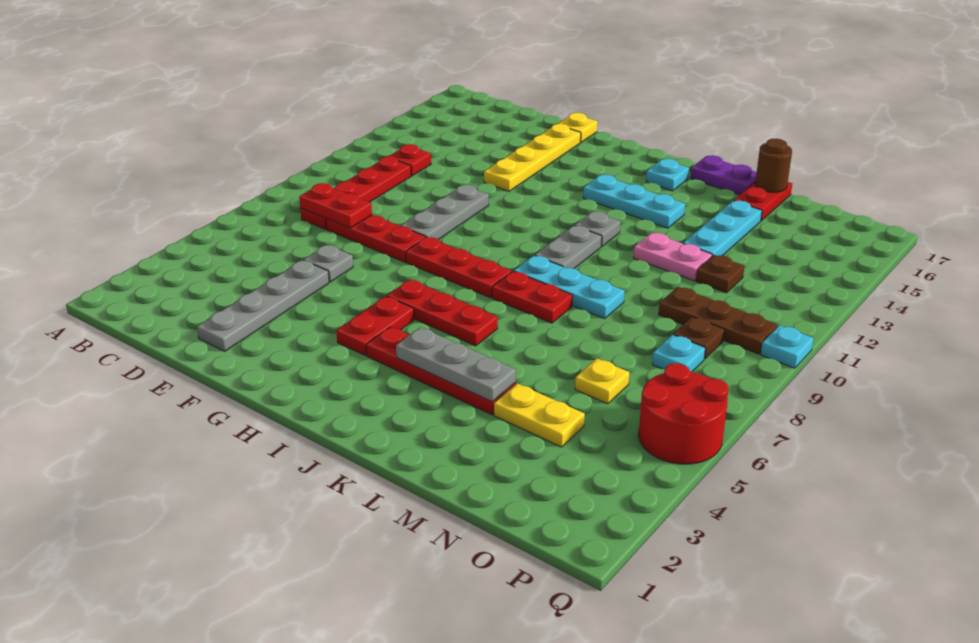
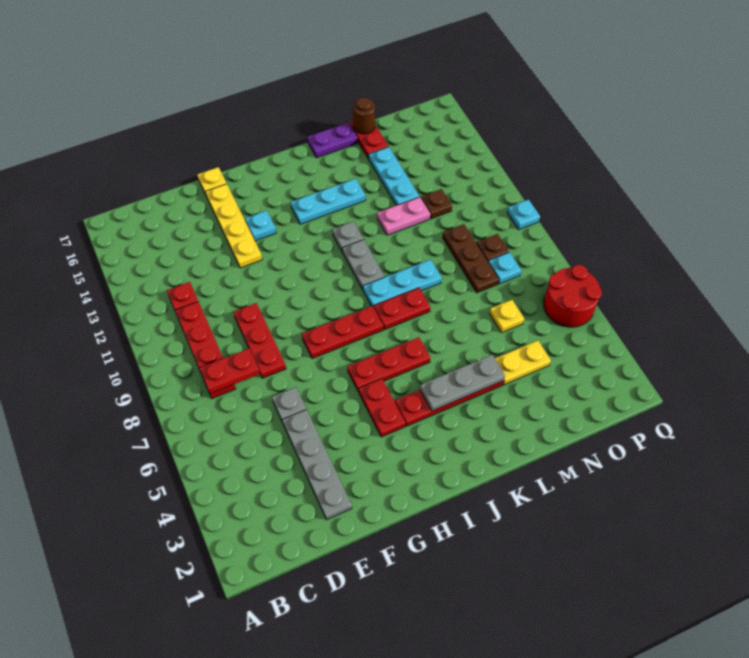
red 1x3 plate [326,215,426,262] -> red 1x3 plate turned to [233,303,286,378]
grey 1x3 plate [401,185,489,240] -> none
cyan 1x1 plate [646,159,689,191] -> cyan 1x1 plate moved to [245,211,276,241]
brown 1x3 plate [658,287,778,354] -> brown 1x3 plate turned to [443,224,499,293]

